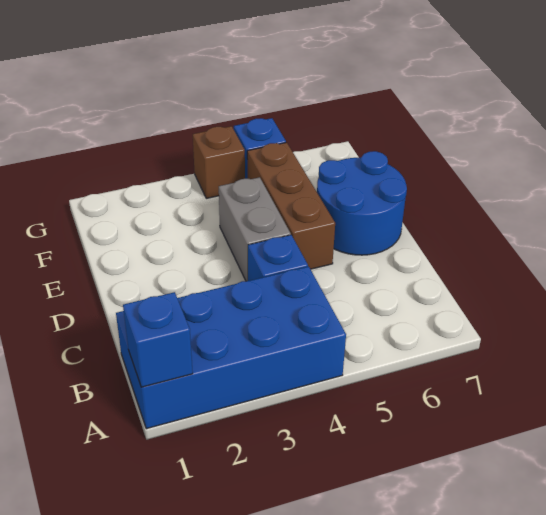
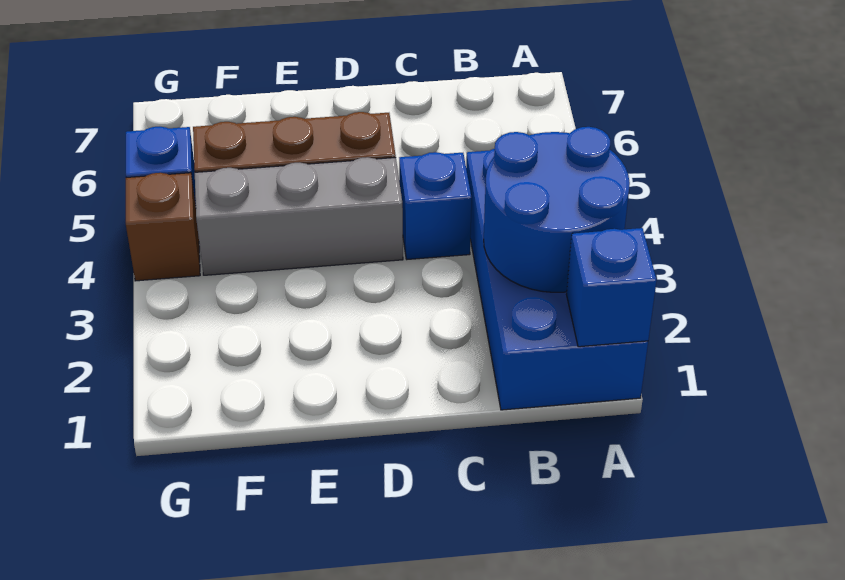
grey 1x2 brick [219,177,291,281] -> grey 1x3 brick [195,157,403,275]
blue 2x2 round brick [317,151,407,255] -> blue 2x2 round brick moved to [484,127,630,292]

